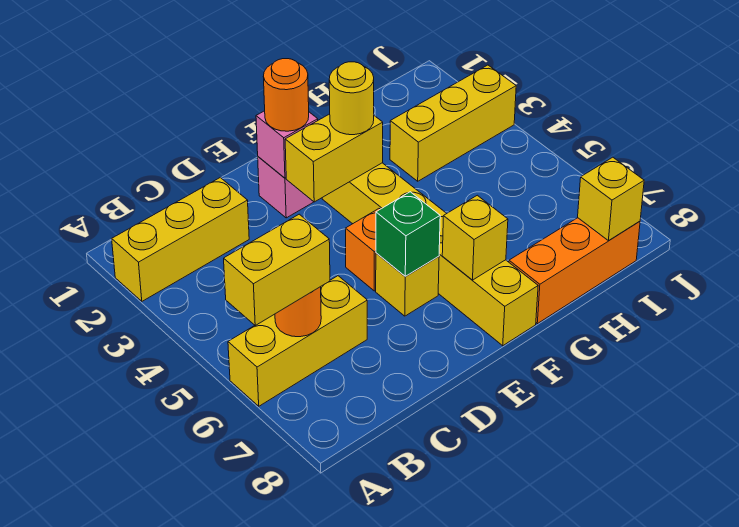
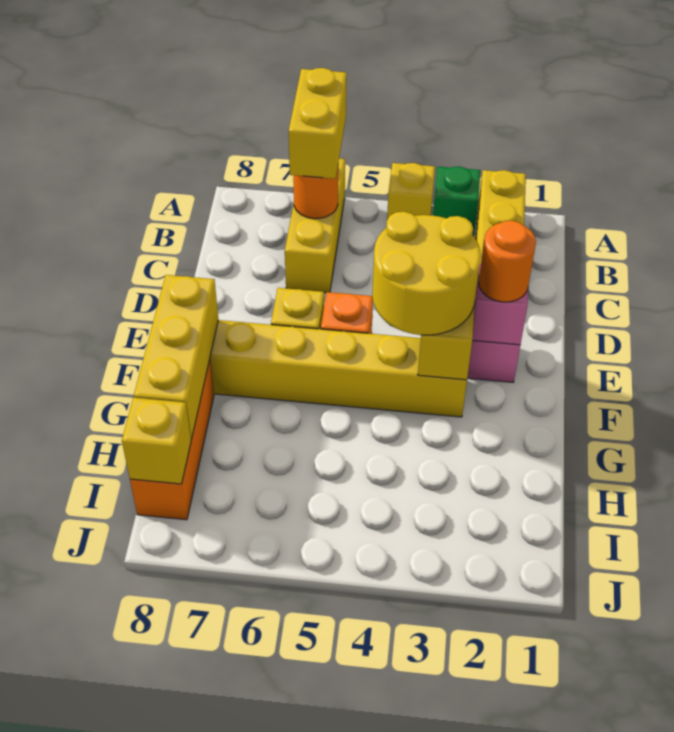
green 1x1 brick [376,192,440,276] -> green 1x1 brick moved to [433,167,480,236]
yellow 1x1 round brick [329,62,374,135] -> yellow 2x2 round brick [372,212,481,335]
yellow 1x1 brick [442,195,508,280] -> yellow 1x1 brick moved to [387,163,435,220]
yellow 1x3 brick [390,65,516,181] -> yellow 1x3 brick moved to [134,275,218,439]

